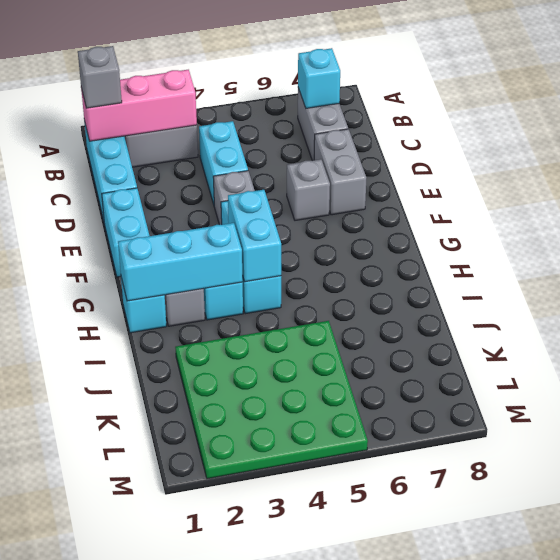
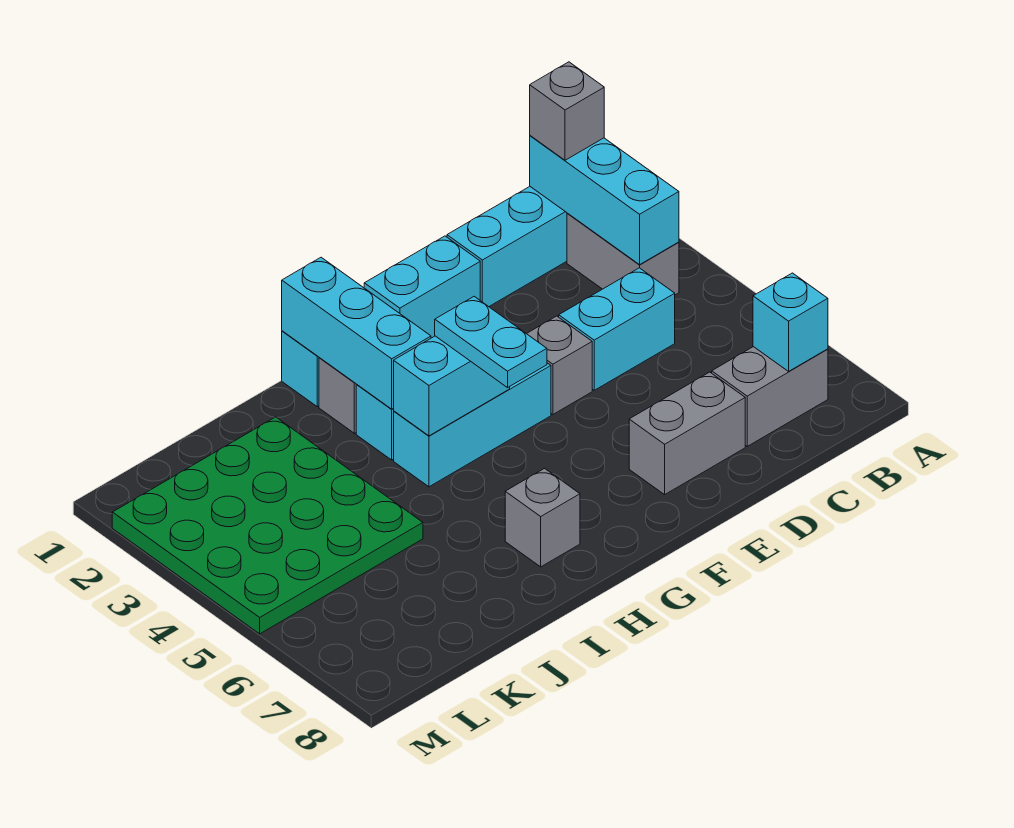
pink 1x3 brick [81,70,197,141] -> cyan 1x3 brick [530,136,679,265]
grey 1x1 brick [287,159,330,220] -> grey 1x1 brick moved to [505,469,580,567]
none -> cyan 1x2 plate [435,297,547,388]

